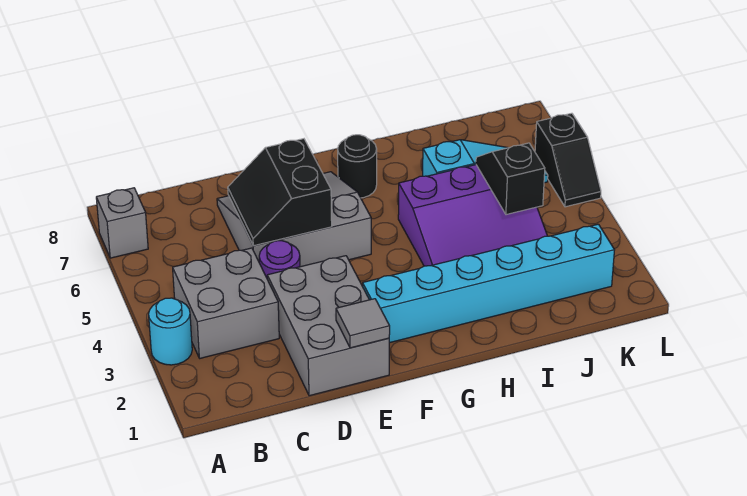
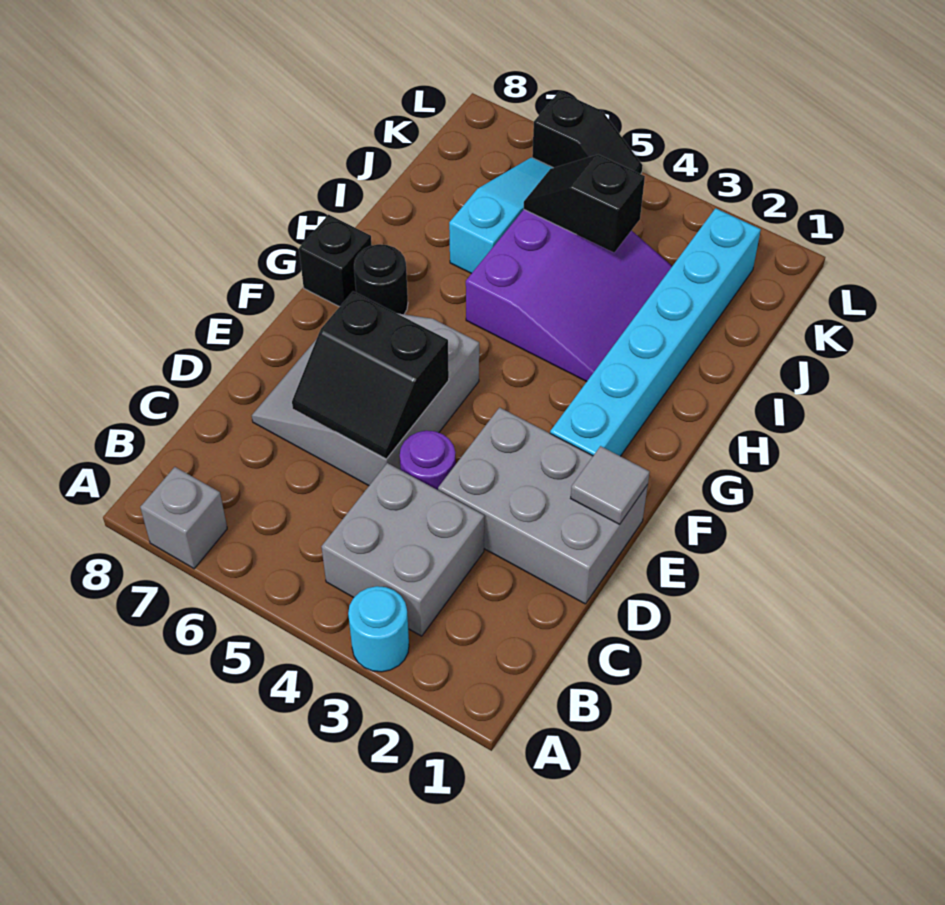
none -> black 1x1 brick [299,215,372,307]

